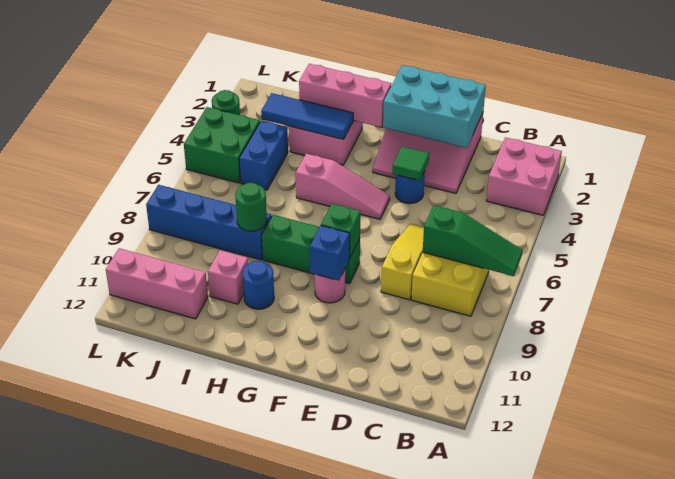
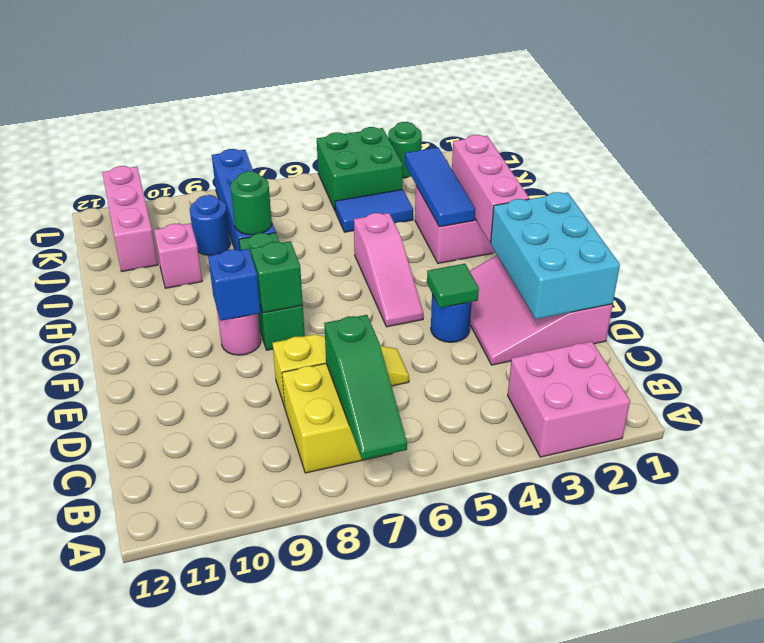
blue 1x1 round brick [242,261,274,309] -> blue 1x1 round brick moved to [190,195,230,255]
blue 1x2 brick [239,121,288,190] -> blue 1x2 tile [335,189,413,232]

